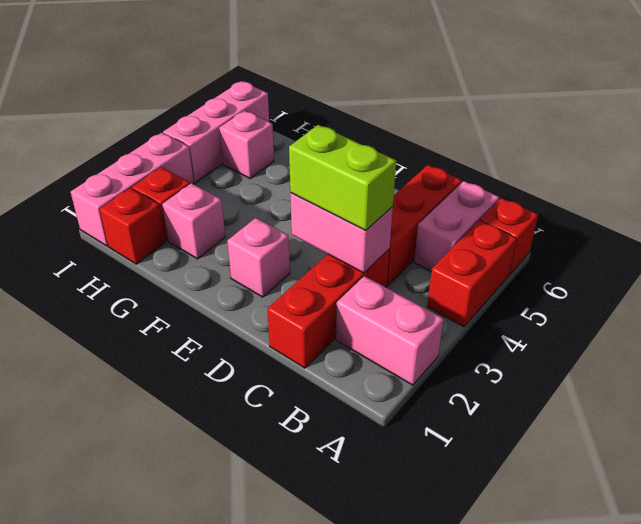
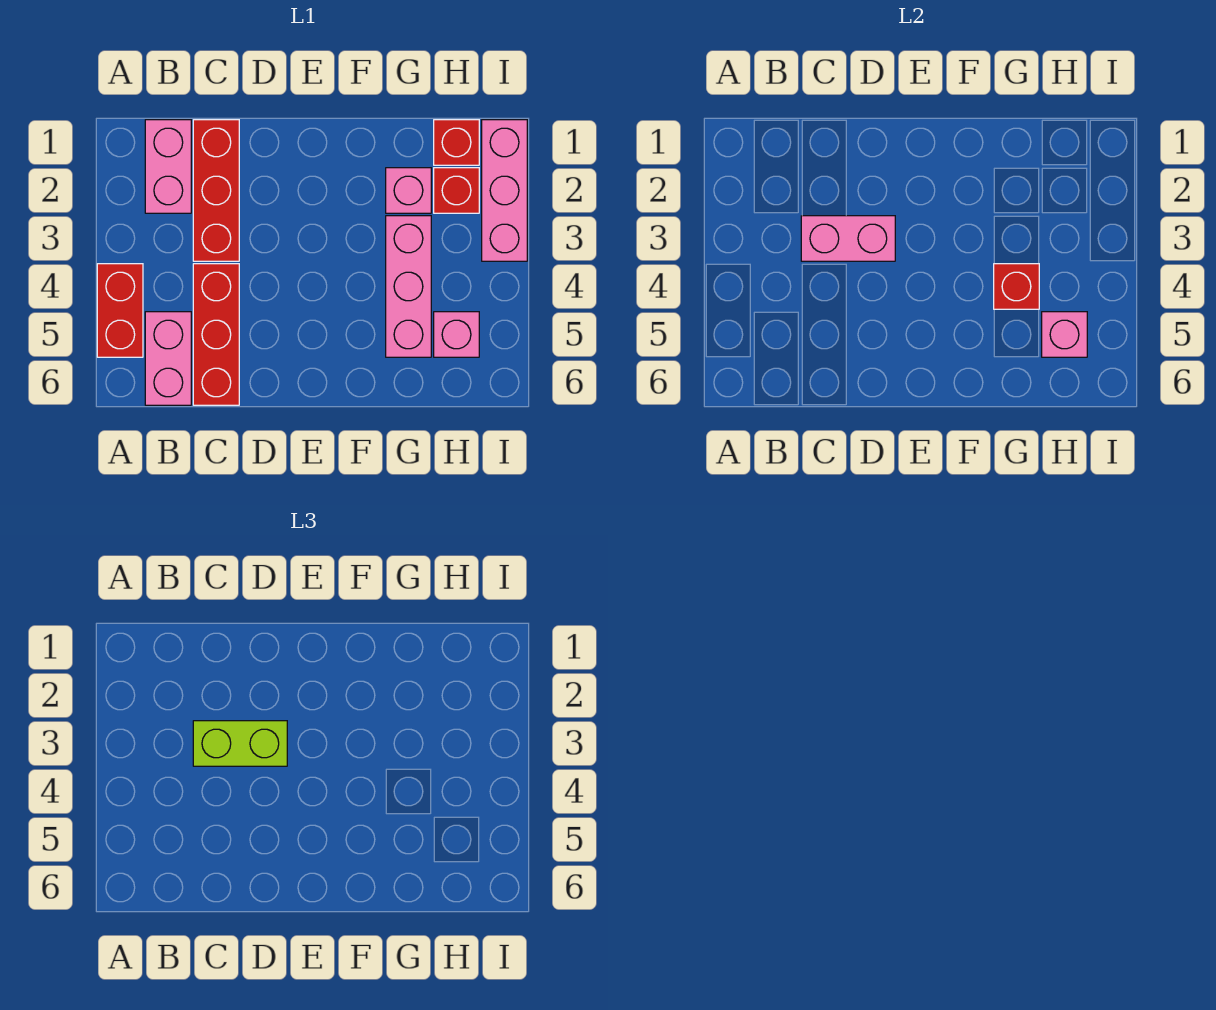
pink 1x2 brick [336,276,444,385] -> pink 1x2 brick turned to [145,120,191,213]
red 1x1 brick [480,198,538,275] -> red 1x1 brick moved to [994,264,1039,309]
pink 1x1 brick [227,218,290,297] -> pink 1x1 brick moved to [1042,312,1087,357]
pink 1x3 brick [163,81,269,183] -> pink 1x3 brick moved to [386,216,431,357]

